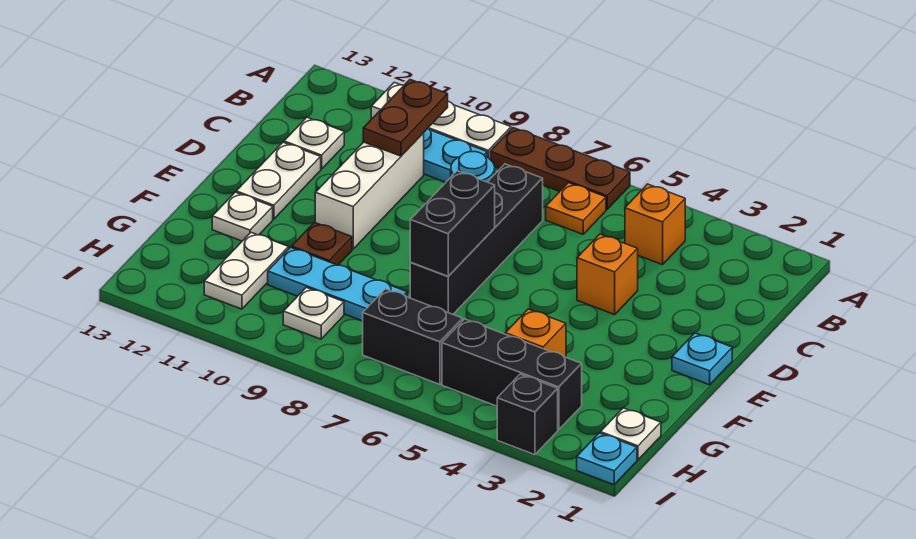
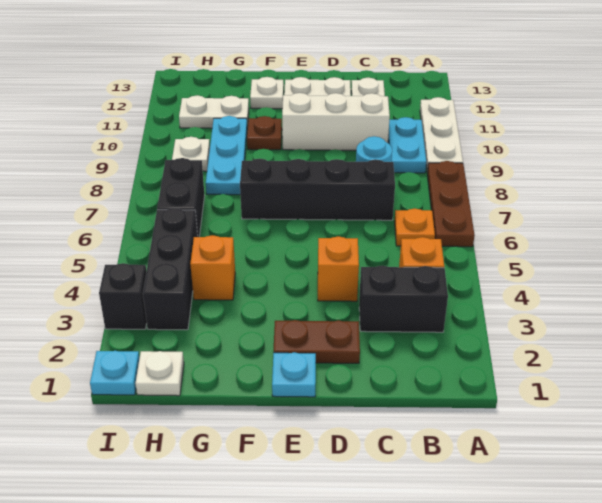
brown 1x2 plate [363,80,448,156] -> brown 1x2 plate moved to [274,320,360,363]
black 1x2 brick [410,171,495,276] -> black 1x2 brick moved to [359,266,448,332]

